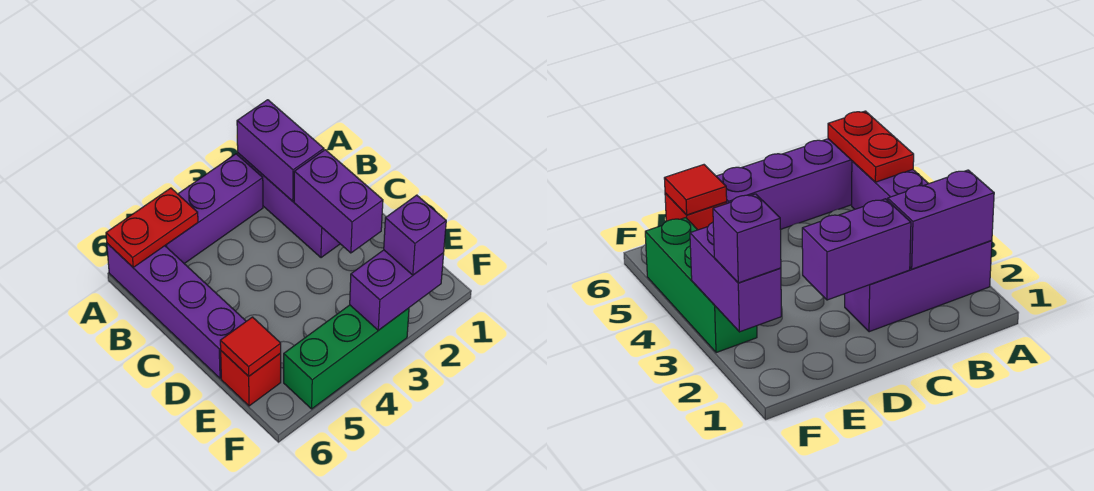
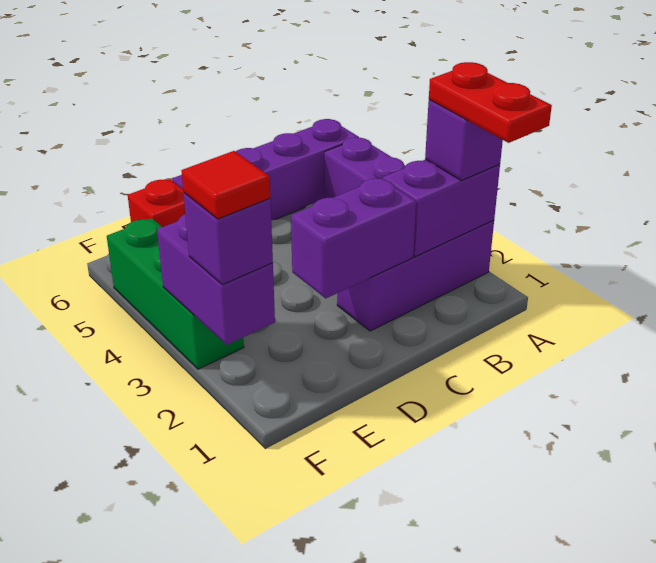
none -> purple 1x1 brick [425,100,503,181]
red 1x2 plate [106,188,198,267] -> red 1x2 plate moved to [429,62,552,143]
red 1x1 tile [220,317,281,376] -> red 1x1 tile moved to [181,151,271,219]

